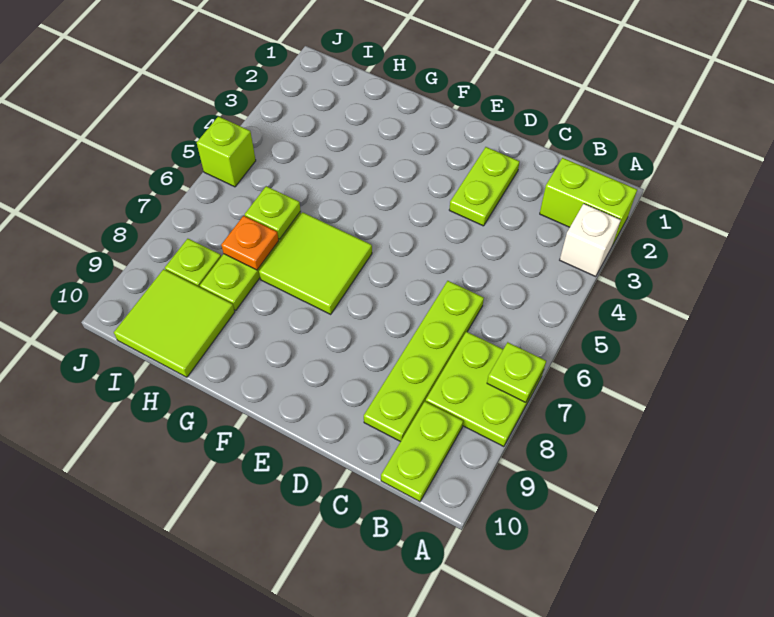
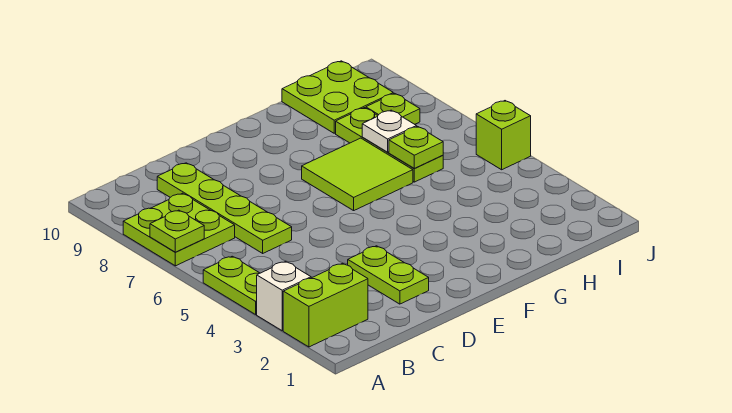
lime 1x2 plate [381,401,463,502] -> lime 1x2 plate moved to [203,256,259,314]
orange 1x1 plate [221,216,279,270] -> white 1x1 plate [362,110,417,152]
lime 2x2 tile [114,269,235,377] -> lime 2x2 plate [282,61,393,133]

